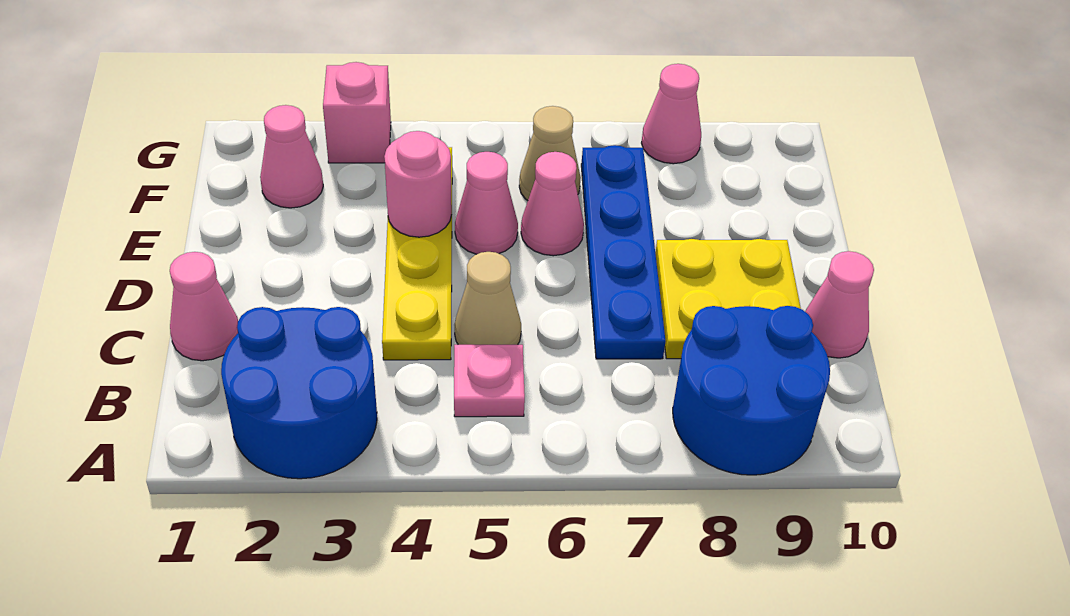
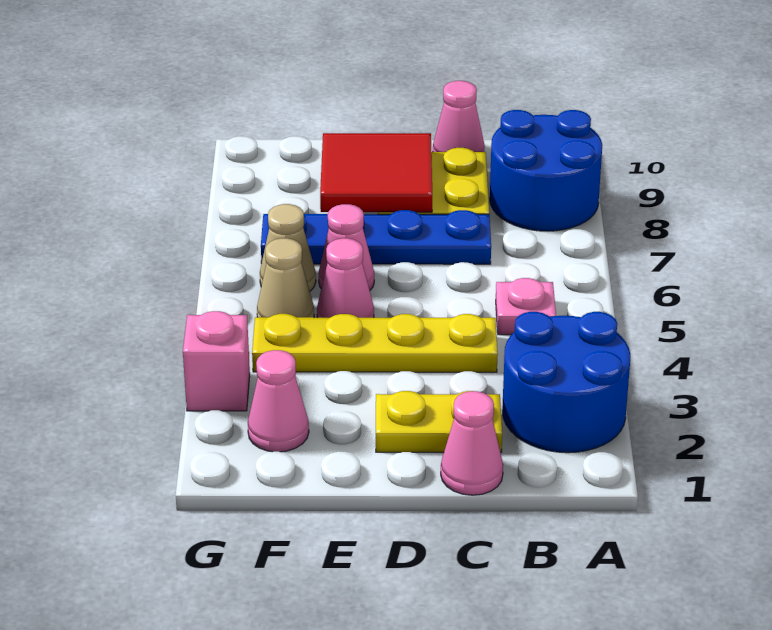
none -> yellow 1x2 plate [376,391,502,452]
tan 1x1 cone [455,252,521,345] -> tan 1x1 cone moved to [257,238,314,317]
none -> red 2x2 tile [320,133,432,212]
pink 1x1 round brick [384,131,452,237] -> none
pink 1x1 cone [642,64,701,164] -> none

